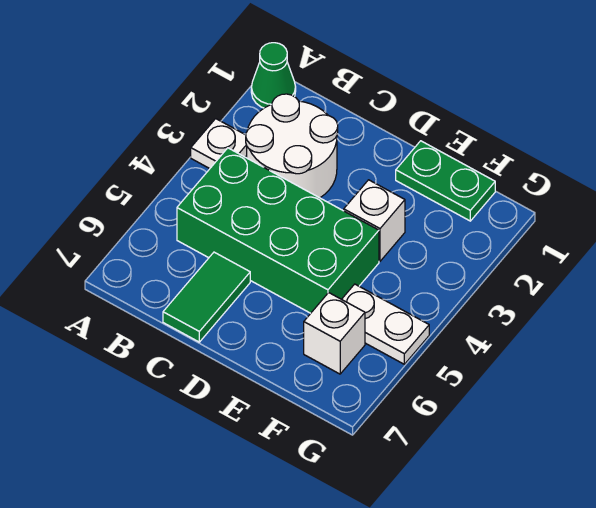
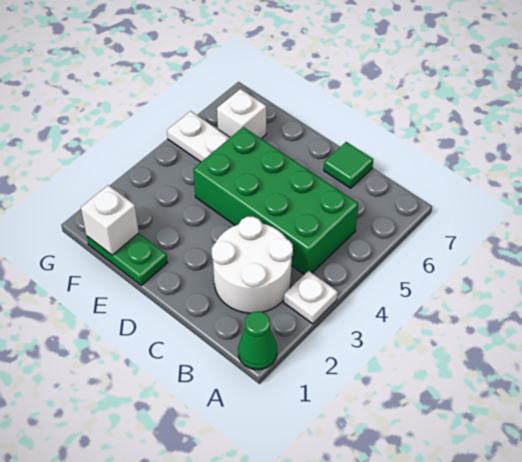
green 1x2 tile [163,252,250,342] -> green 1x1 tile [324,142,373,188]
white 1x1 brick [344,180,405,261] -> white 1x1 brick moved to [81,185,139,255]

